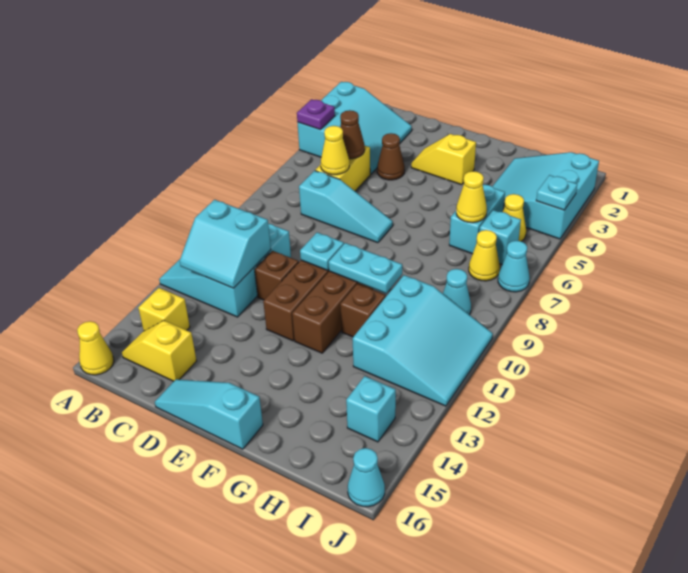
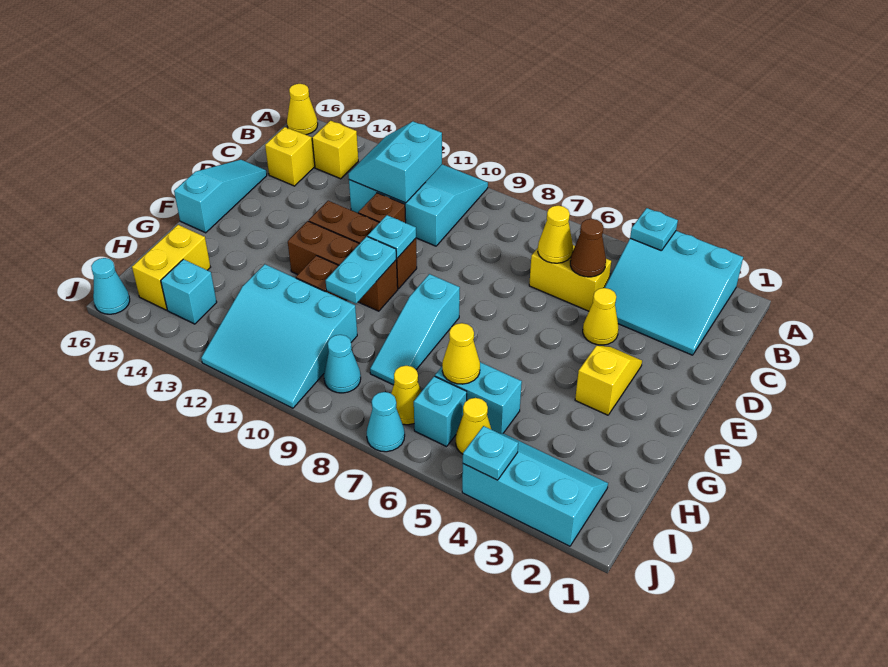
purple 1x1 plate [297,99,335,130] -> cyan 1x1 plate [630,208,678,251]
cyan 1x3 slope [299,171,393,243] -> cyan 1x3 slope moved to [370,274,460,385]
brown 1x1 cone [377,133,405,180] -> yellow 1x1 cone [583,288,619,345]
cyan 3x3 slope [492,152,599,239] -> cyan 2x3 slope [462,433,608,546]
none -> yellow 1x2 brick [132,225,210,310]

